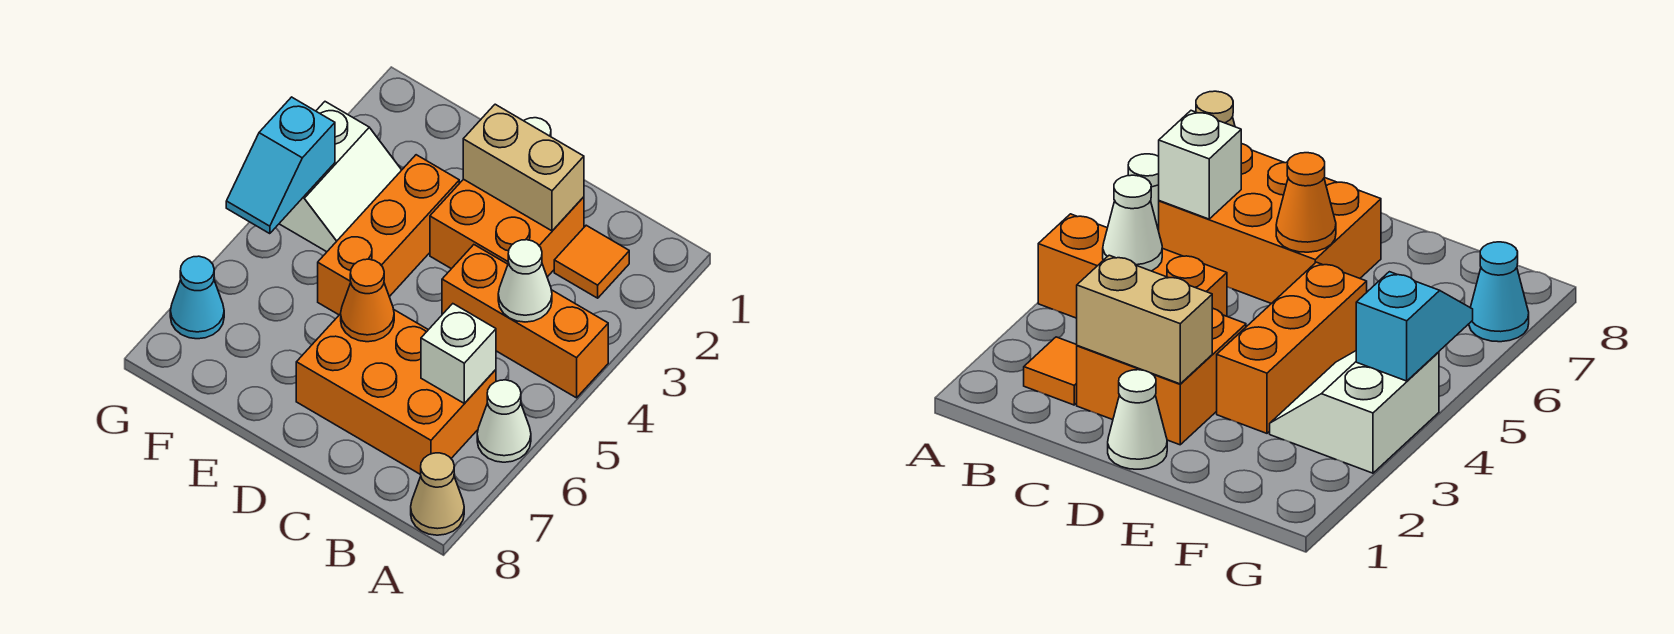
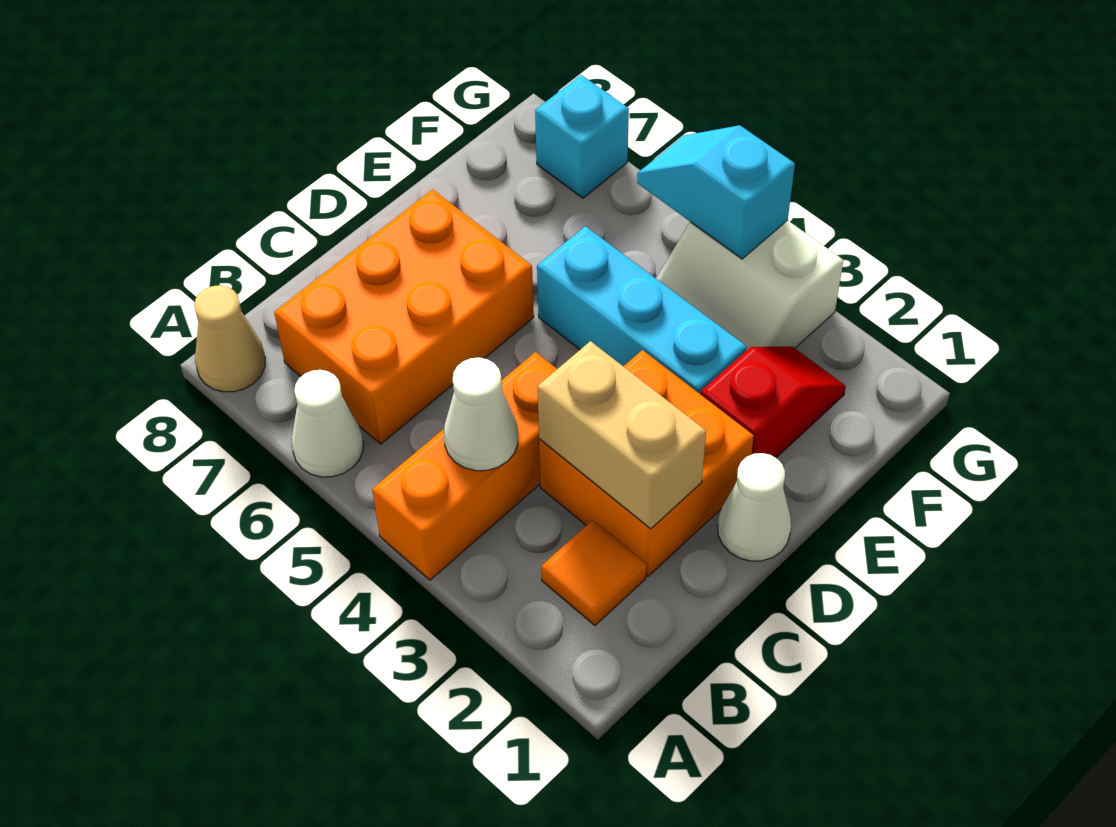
white 1x1 brick [421,304,496,403] -> none
tan 1x2 brick [463,104,584,231] -> tan 1x2 brick turned to [537,341,706,529]
orange 1x1 cone [341,259,394,342] -> none
none -> red 1x2 slope [701,347,846,458]
orange 1x3 brick [318,155,459,315] -> cyan 1x3 brick [537,226,747,395]
cyan 1x1 cone [170,256,224,339] -> cyan 1x1 brick [535,75,629,198]

